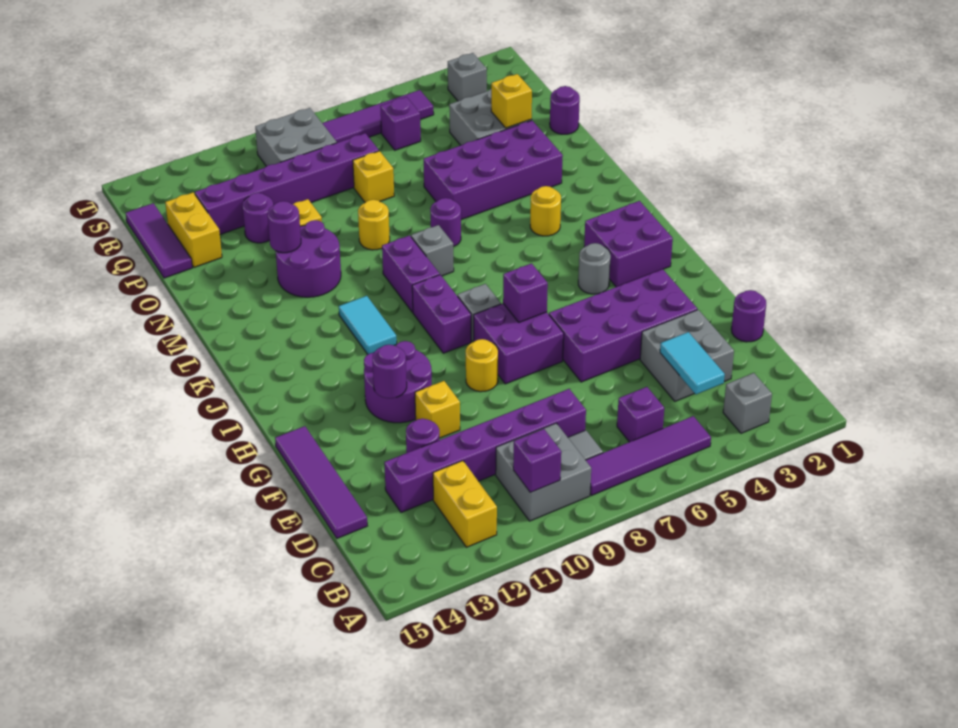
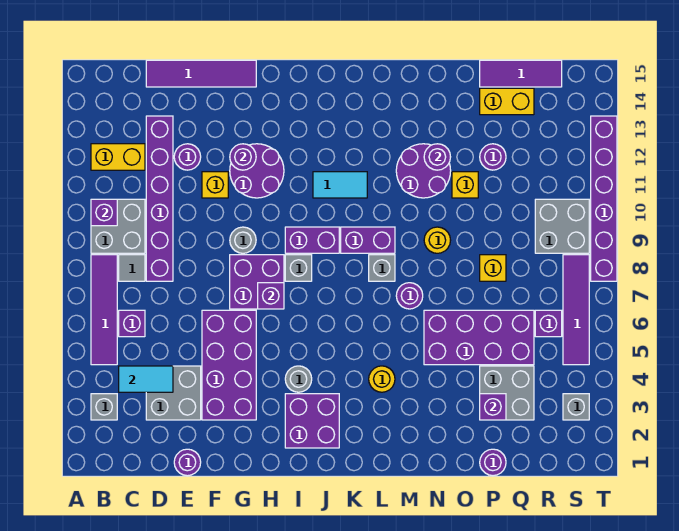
yellow 1x1 round brick [466,339,498,392] -> grey 1x1 round brick [230,227,256,253]
purple 2x4 brick [423,120,563,220] -> purple 2x4 brick turned to [424,310,534,365]
yellow 1x1 brick [491,74,532,128] -> purple 1x1 brick [480,394,506,420]
purple 1x6 brick [195,133,379,234] -> purple 1x6 brick moved to [591,116,617,281]

